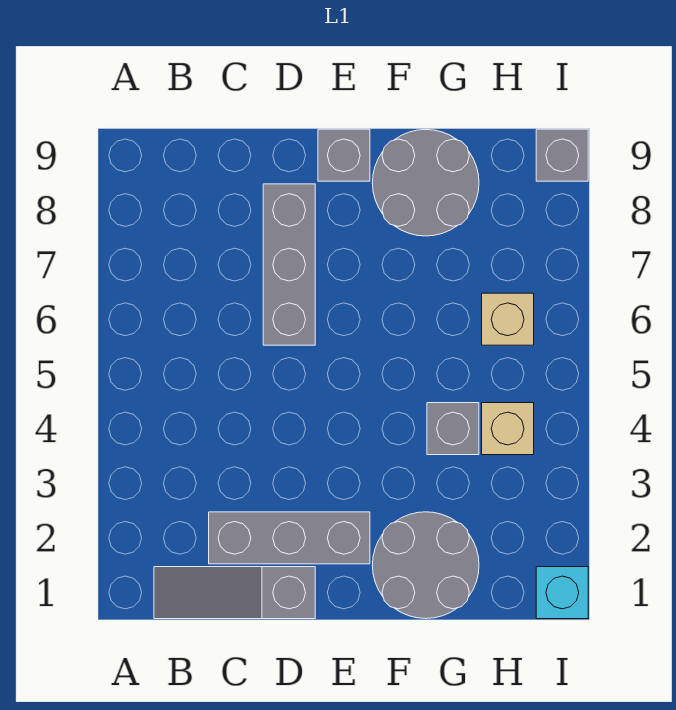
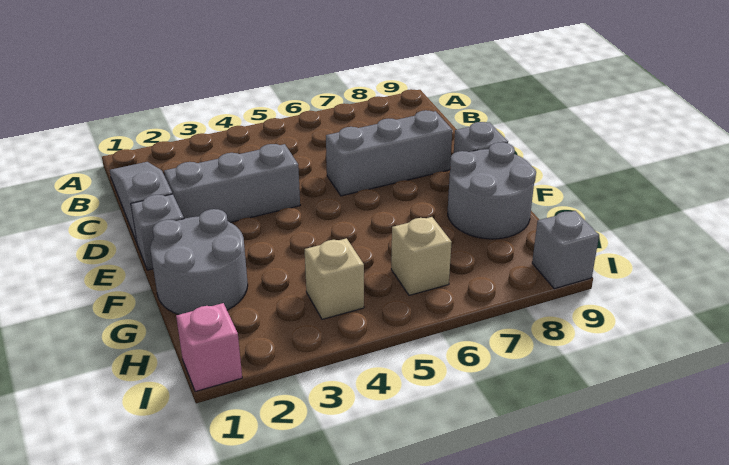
grey 1x3 brick [209,512,370,564] -> grey 1x3 brick turned to [164,144,300,222]
grey 1x1 brick [427,403,479,455] -> grey 1x1 brick moved to [131,194,184,270]
cyan 1x1 brick [536,567,588,619] -> pink 1x1 brick [176,303,242,392]

